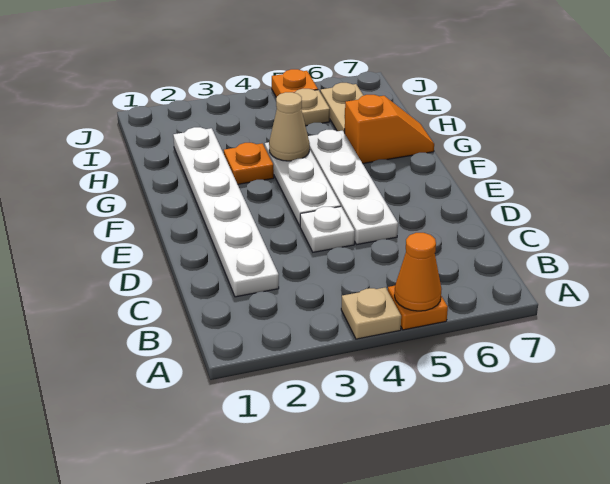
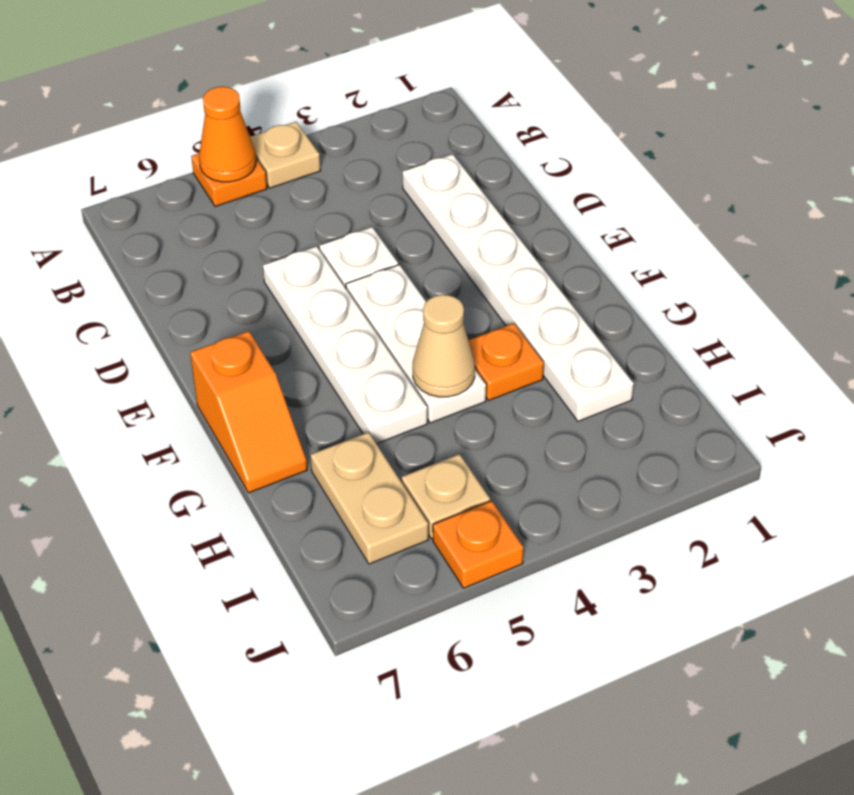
orange 1x2 slope [345,95,434,163] -> orange 1x2 slope turned to [190,331,307,493]

